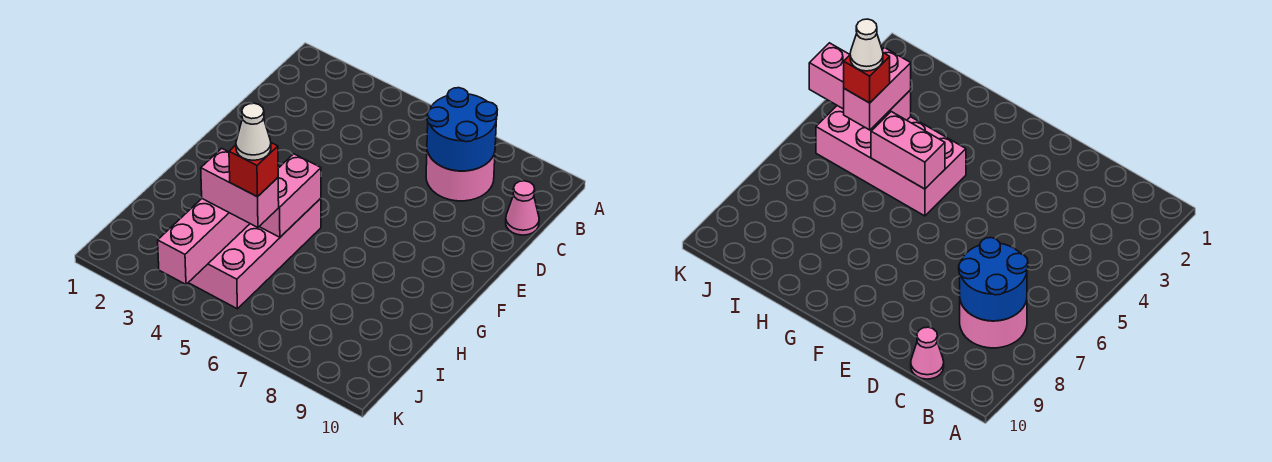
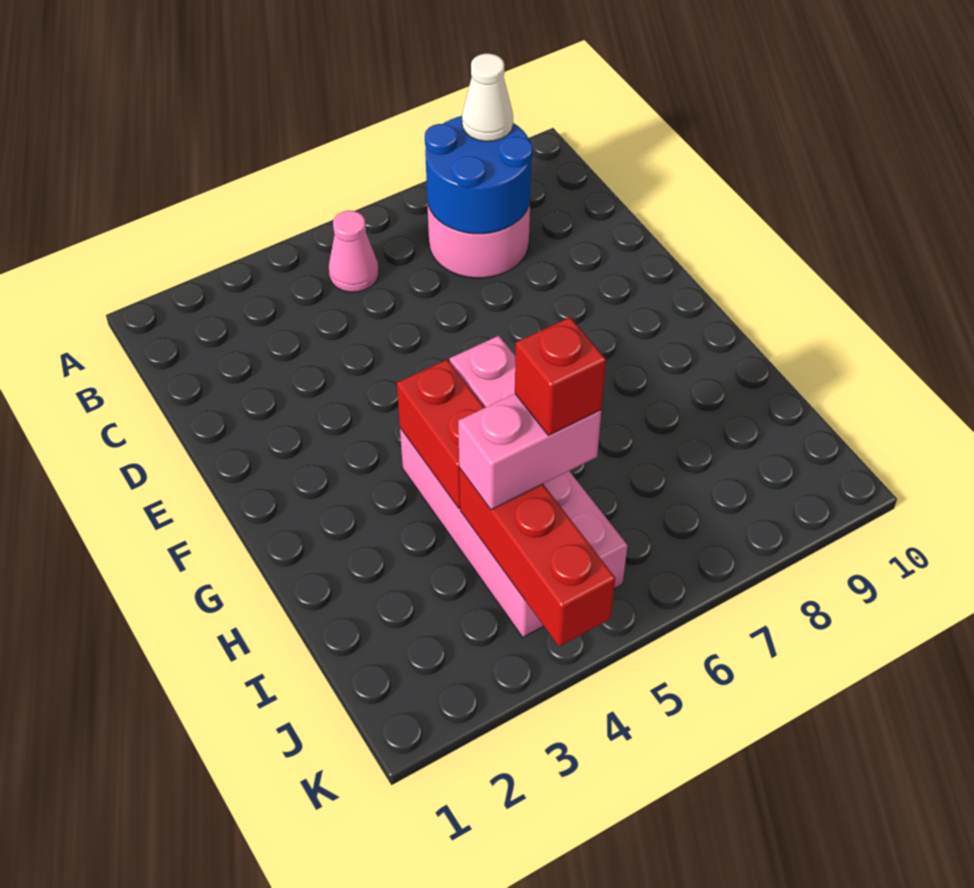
pink 1x1 cone [506,181,539,235] -> pink 1x1 cone moved to [329,211,379,292]
none -> red 1x2 brick [397,360,484,508]
pink 1x3 brick [158,199,250,284] -> red 1x3 brick [459,468,615,646]
white 1x1 cone [236,103,271,160] -> white 1x1 cone moved to [462,54,513,141]

